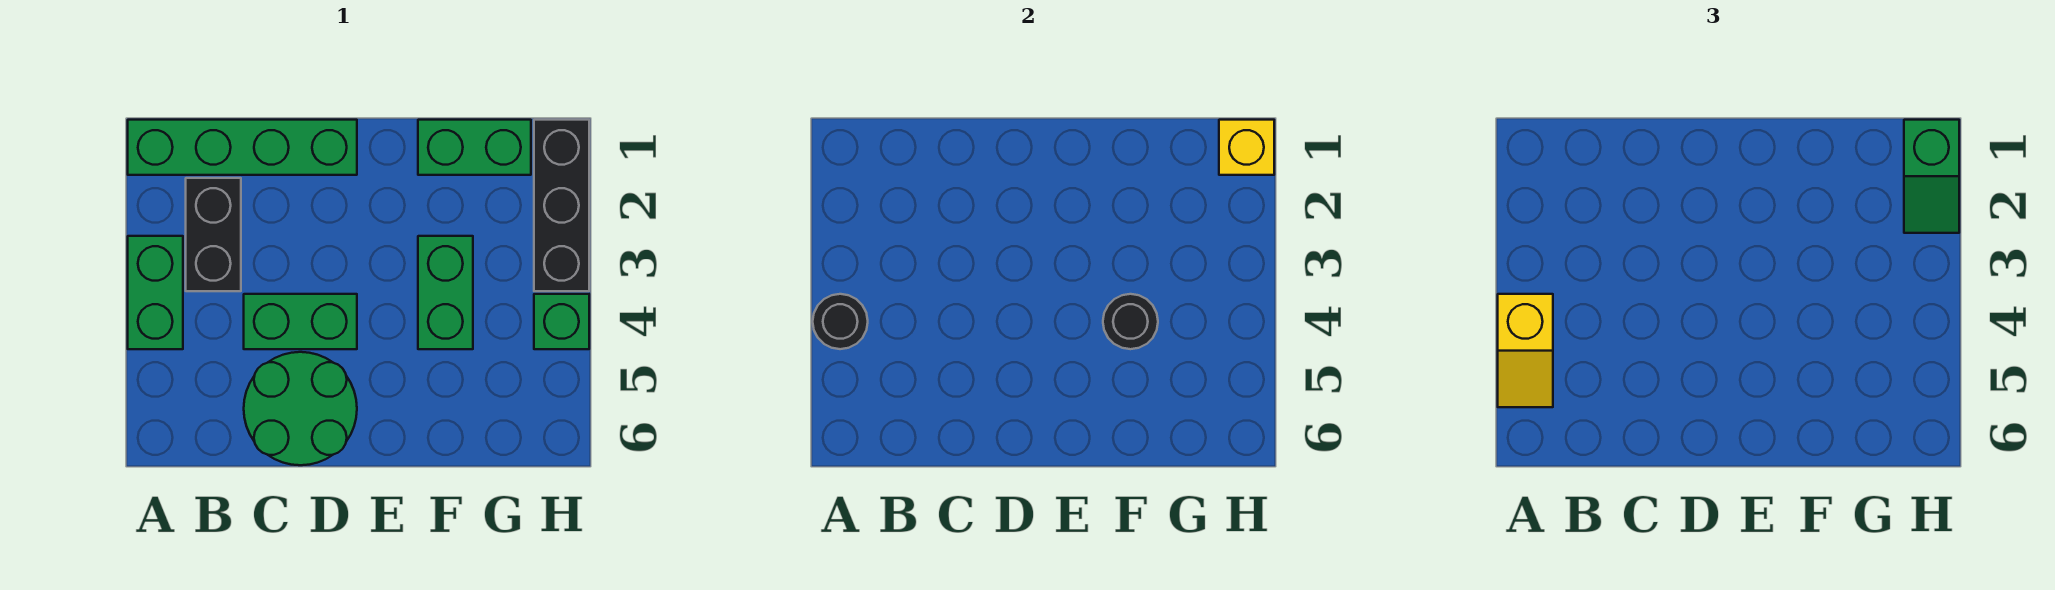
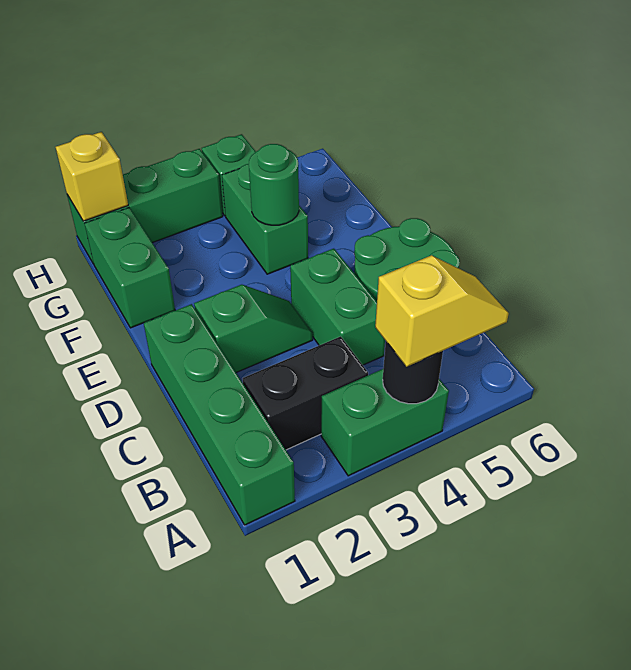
green 1x2 brick [418,236,473,349] -> green 1x2 brick turned to [222,164,308,274]
black 1x1 round brick [1103,294,1158,349] -> green 1x1 round brick [249,144,299,225]
black 1x3 brick [534,120,589,291] -> green 1x3 brick [67,149,223,264]
green 1x2 slope [1904,120,1959,233] -> green 1x2 slope moved to [194,285,313,372]

